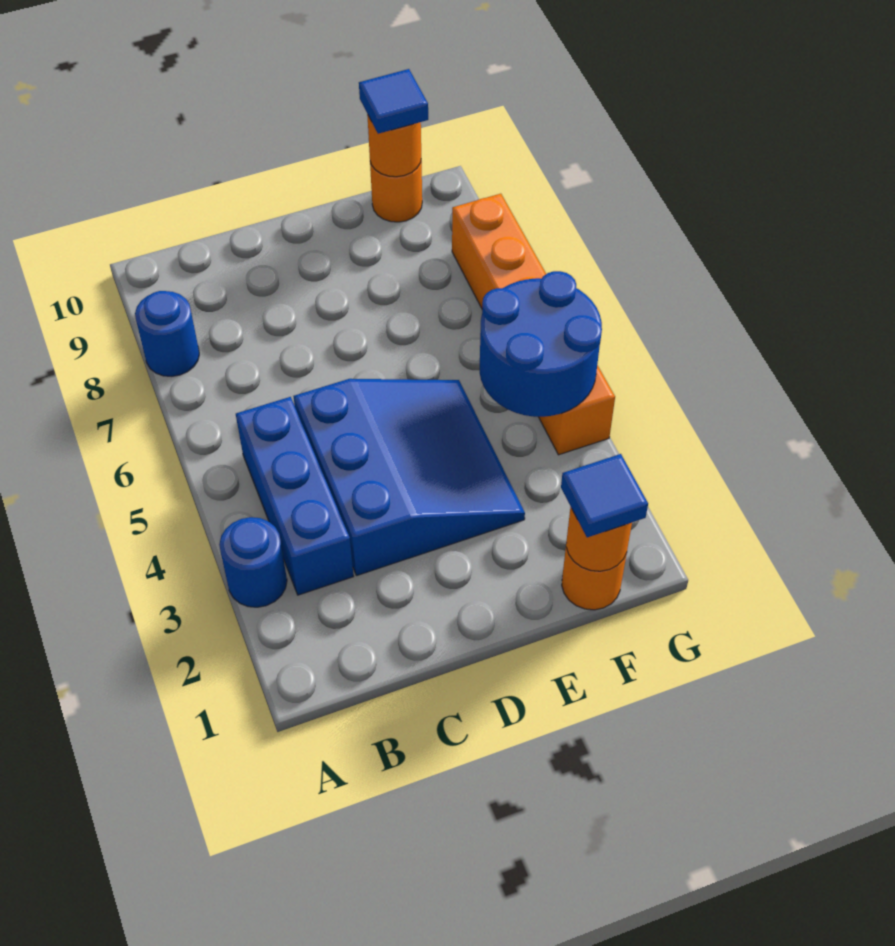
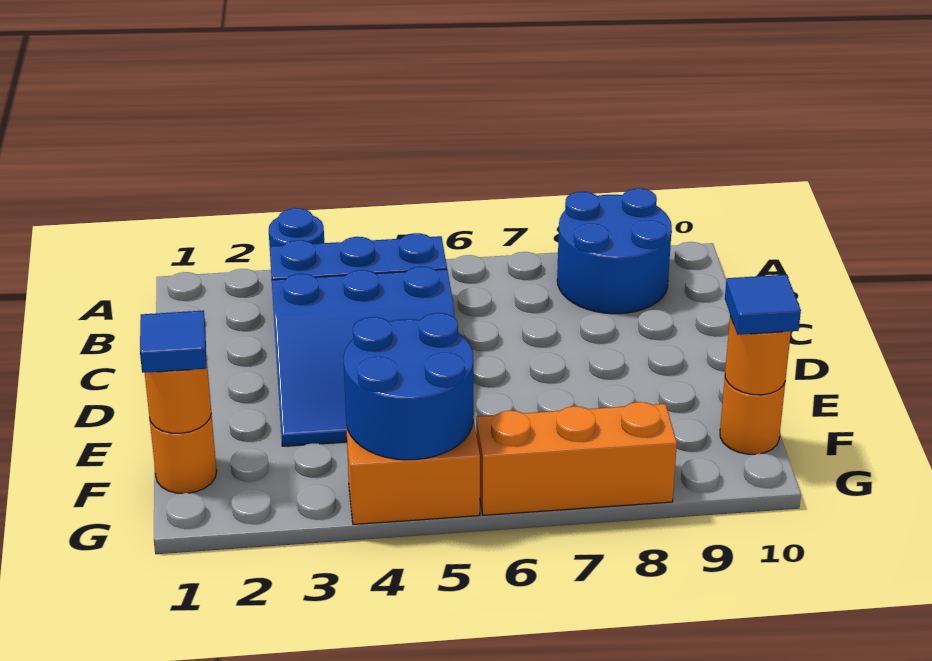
blue 1x1 round brick [135,291,199,376] -> blue 2x2 round brick [557,188,672,314]

